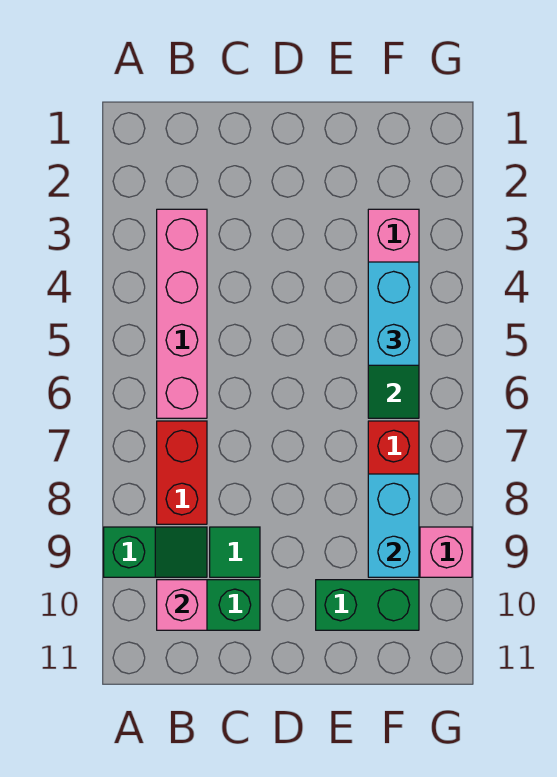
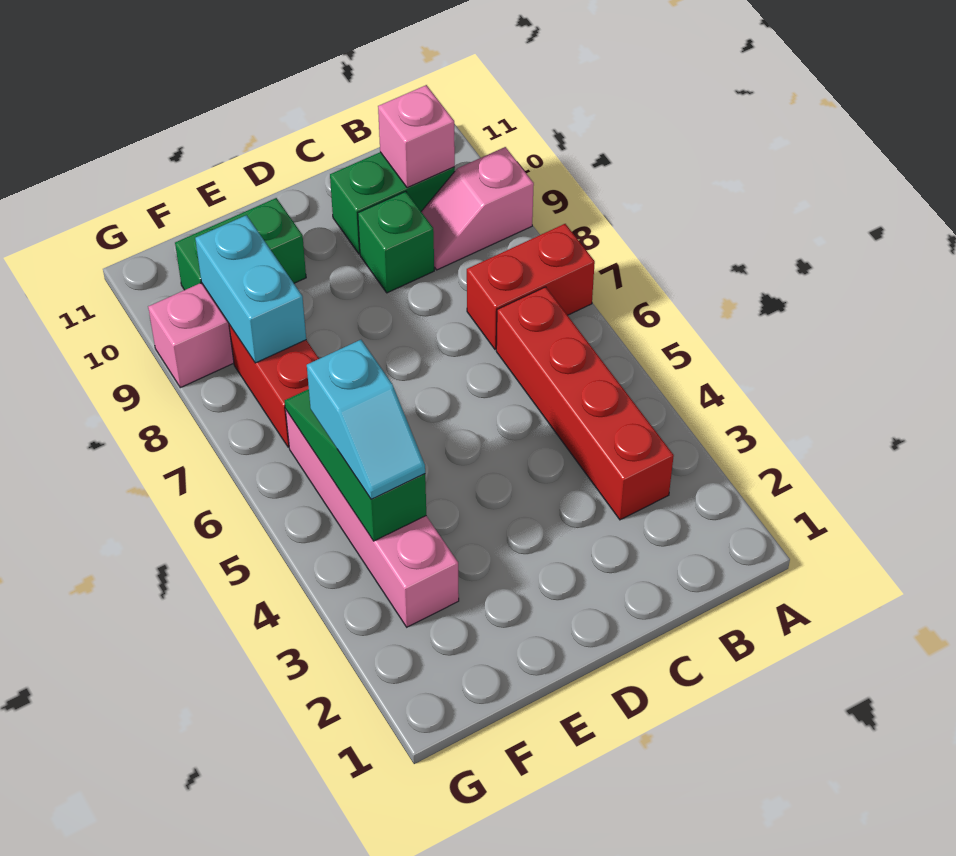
green 1x2 slope [104,527,207,577] -> pink 1x2 slope [421,147,534,270]
pink 1x4 brick [157,209,207,418] -> red 1x4 brick [496,287,674,520]
red 1x2 brick [157,421,207,524] -> red 1x2 brick turned to [467,224,595,349]
green 1x1 tile [210,527,260,577] -> green 1x1 brick [358,191,434,293]
cyan 1x2 brick [368,262,419,365] -> cyan 1x2 slope [307,340,425,499]

